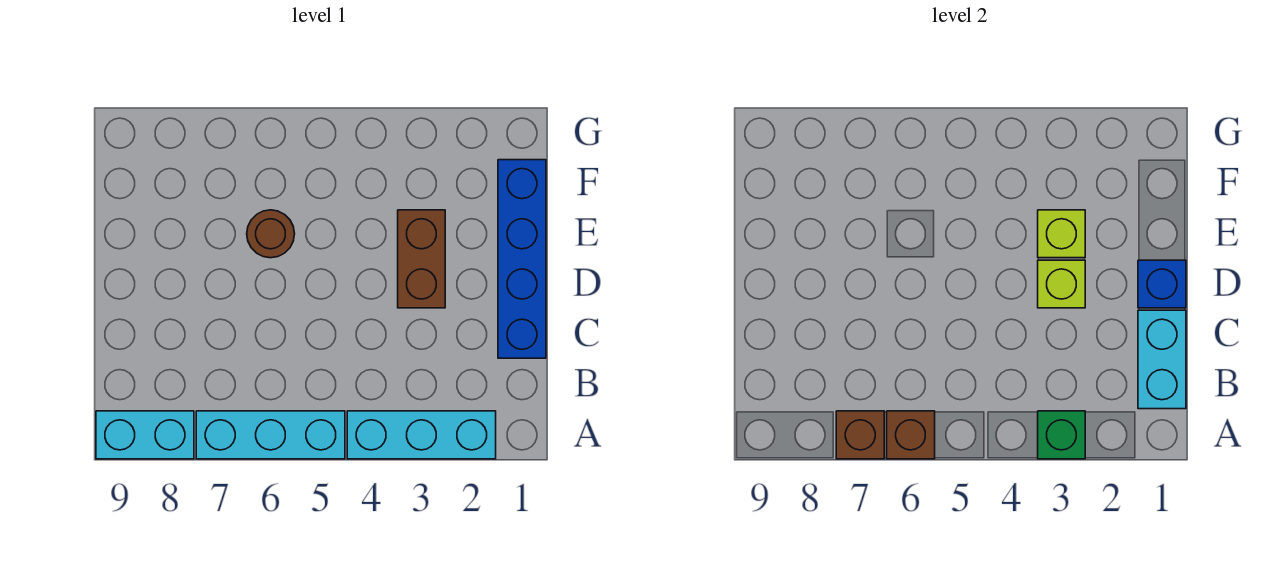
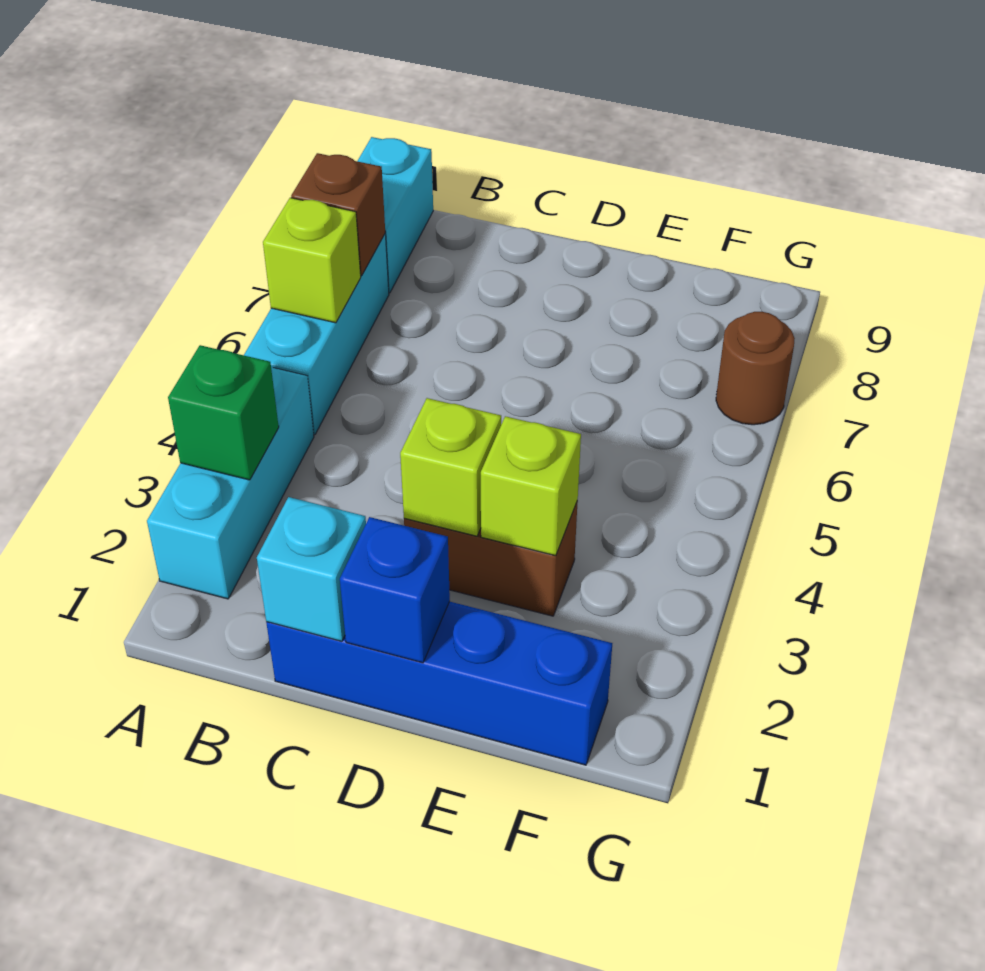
brown 1x1 brick [887,411,935,459] -> lime 1x1 brick [263,198,361,323]
cyan 1x2 brick [1138,310,1186,409] -> cyan 1x1 brick [257,497,366,641]
brown 1x1 round brick [247,210,295,258] -> brown 1x1 round brick moved to [716,312,795,425]

